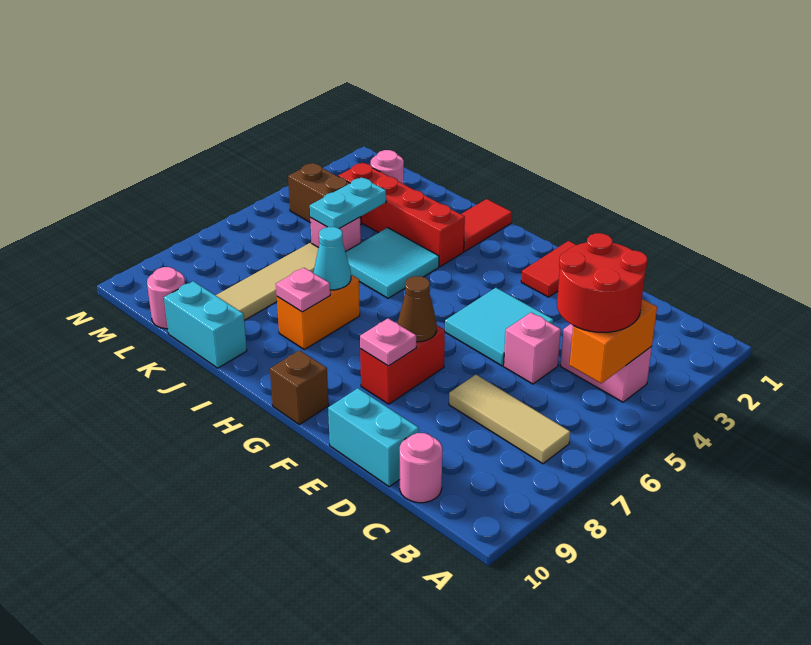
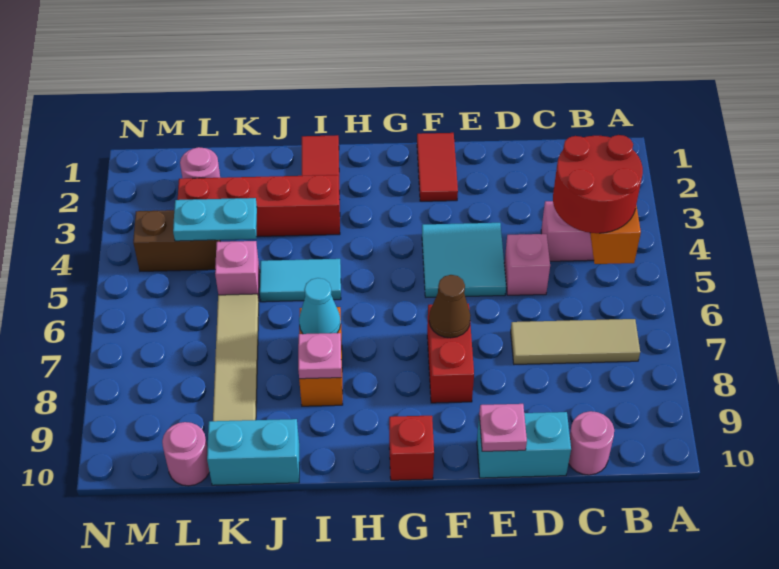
pink 1x1 plate [360,318,416,366] -> pink 1x1 plate moved to [479,404,527,451]
brown 1x1 brick [270,350,329,425] -> red 1x1 brick [389,416,434,480]
cyan 2x2 tile [345,228,439,298] -> cyan 1x2 tile [260,259,341,302]
cyan 1x2 plate [310,177,386,228] -> cyan 1x2 plate turned to [173,198,257,241]

